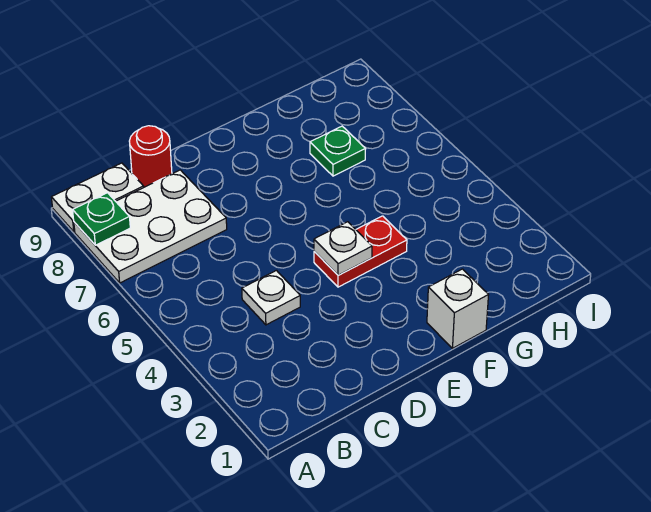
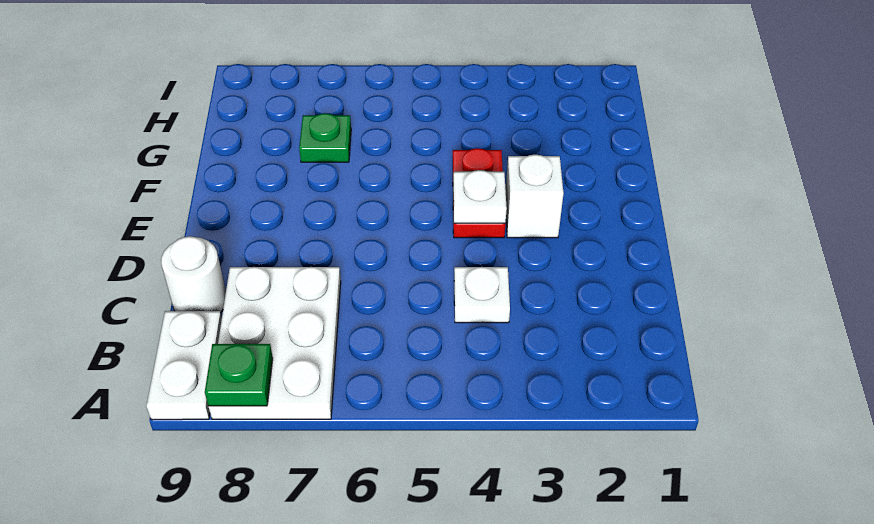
red 1x1 round brick [129,126,172,187] -> white 1x1 round brick [161,236,226,313]
white 1x1 brick [427,269,488,348] -> white 1x1 brick moved to [506,155,563,238]

